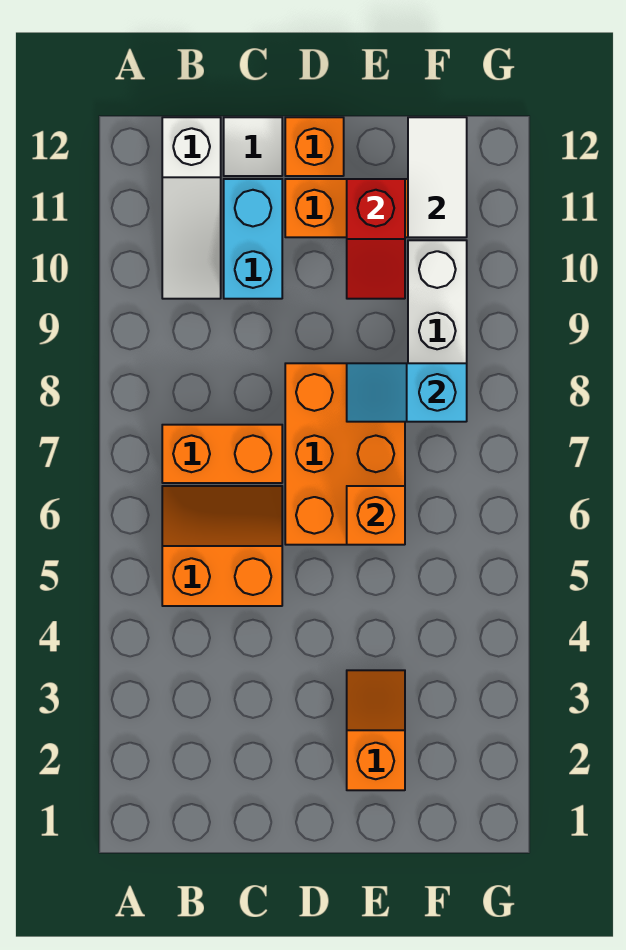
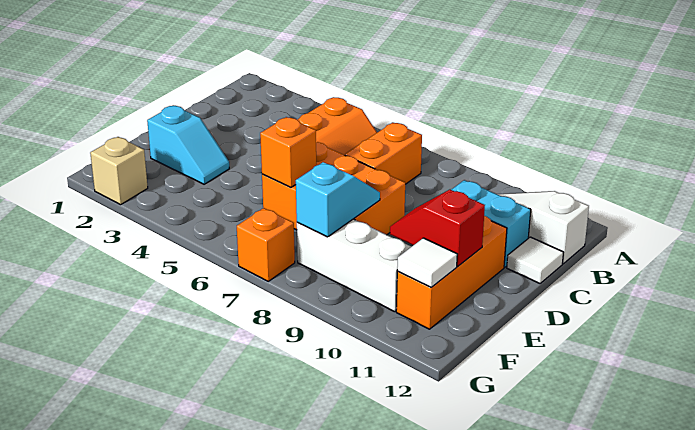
orange 1x1 brick [285,117,344,176] -> orange 1x1 brick moved to [237,208,295,281]
orange 1x2 slope [347,670,405,790] -> cyan 1x2 slope [147,105,229,184]
white 1x2 tile [408,117,467,237] -> white 1x1 tile [397,238,457,287]
none -> tan 1x1 brick [90,137,148,205]

